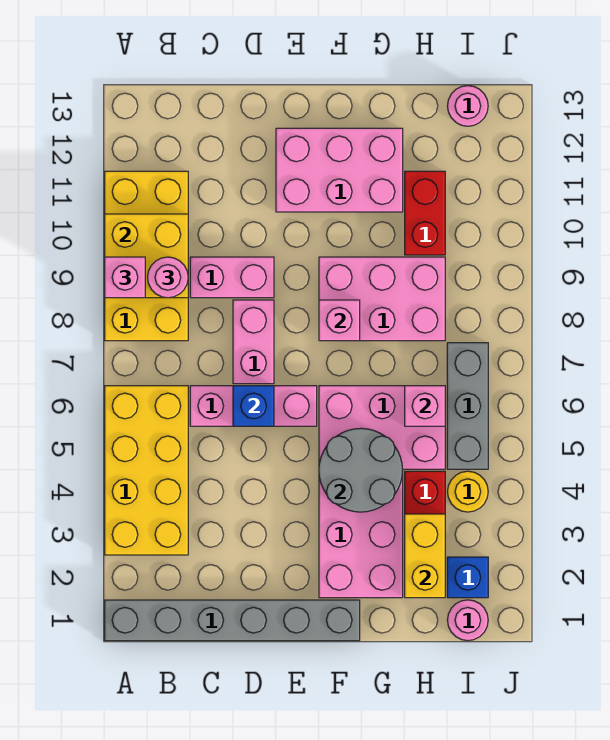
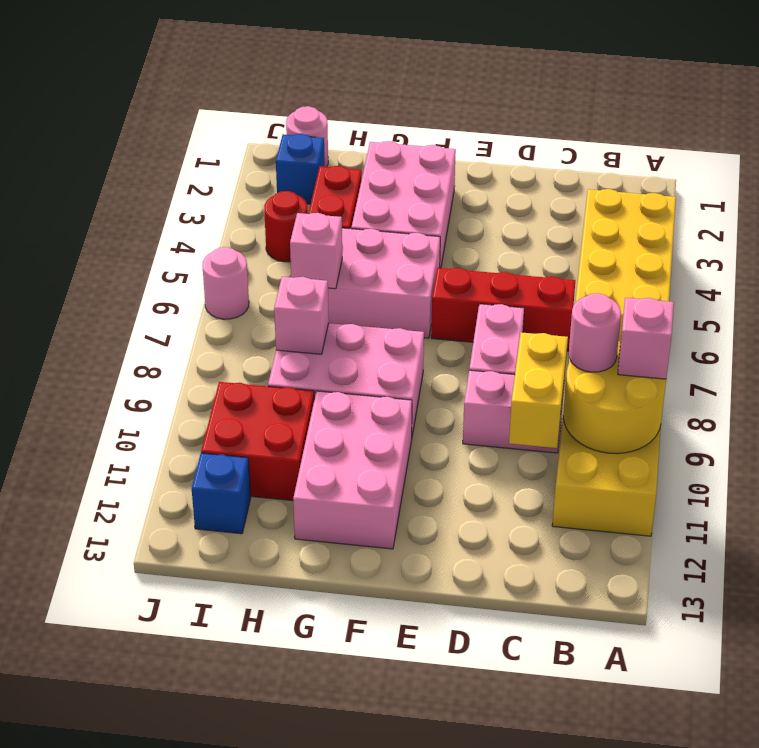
grey 1x6 brick [105,600,360,641] -> none
yellow 2x2 brick [105,214,188,298] -> yellow 2x2 round brick [563,341,666,453]
pink 1x3 brick [190,386,317,426] -> red 1x3 brick [431,268,575,351]
blue 1x1 brick [233,386,274,426] -> blue 1x1 brick moved to [192,453,251,534]
pink 2x3 brick [276,128,403,212] -> pink 2x3 brick turned to [293,391,412,549]
grey 2x2 round brick [319,428,403,512] -> none
pink 1x1 brick [319,300,360,341] -> pink 1x1 brick moved to [274,277,329,354]
yellow 1x2 brick [405,514,445,598] -> yellow 1x2 brick moved to [509,332,568,448]
red 1x2 brick [405,171,445,255] -> red 2x2 brick [201,382,314,501]
yellow 1x1 round brick [447,471,488,512] -> red 1x1 round brick [264,191,307,262]
grey 1x3 brick [447,343,488,469] -> none
pink 1x1 round brick [448,86,488,126] -> pink 1x1 round brick moved to [203,247,249,319]

